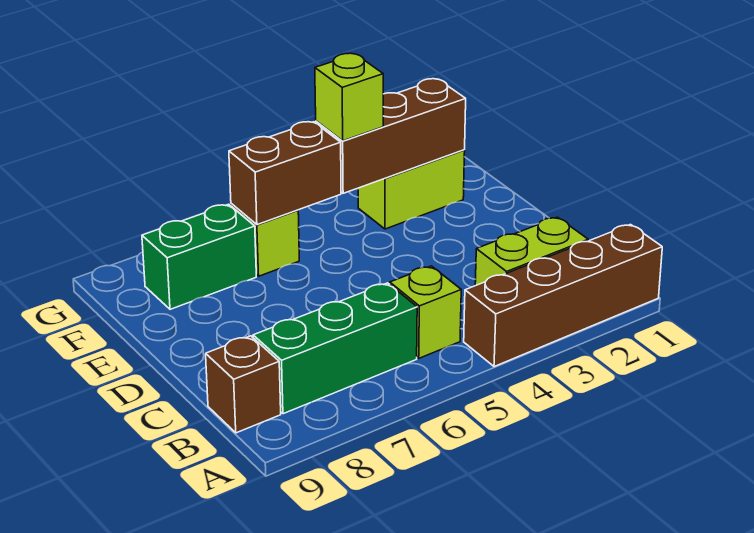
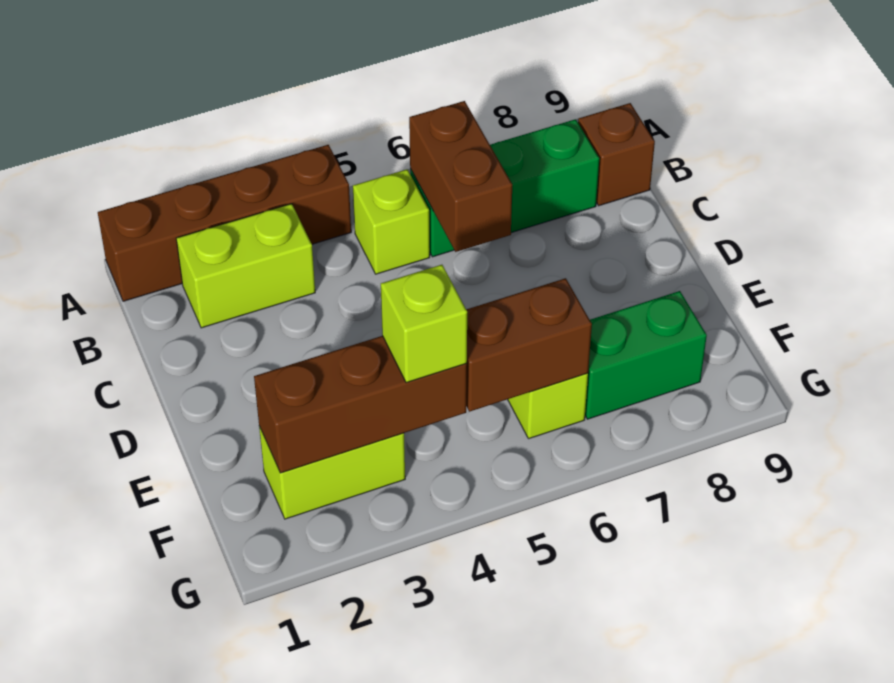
none -> brown 1x2 brick [409,101,512,252]

